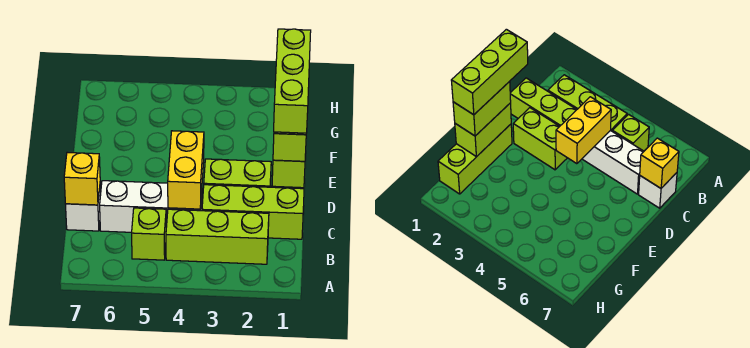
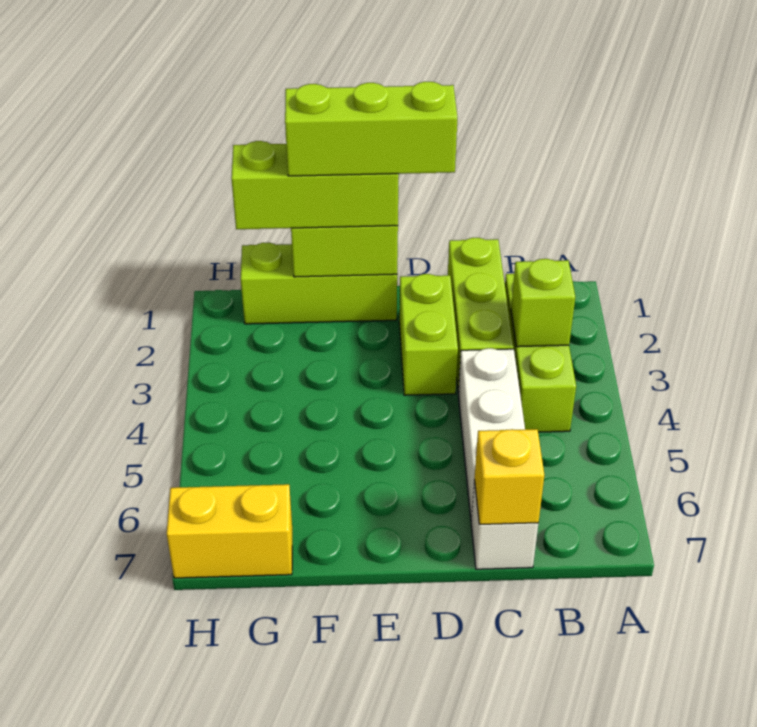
lime 1x1 brick [132,208,166,260] -> lime 1x1 brick moved to [511,259,575,347]
yellow 1x2 brick [168,131,204,209] -> yellow 1x2 brick moved to [167,484,292,578]
lime 1x2 brick [453,82,511,136] -> lime 1x3 brick [231,141,399,229]

